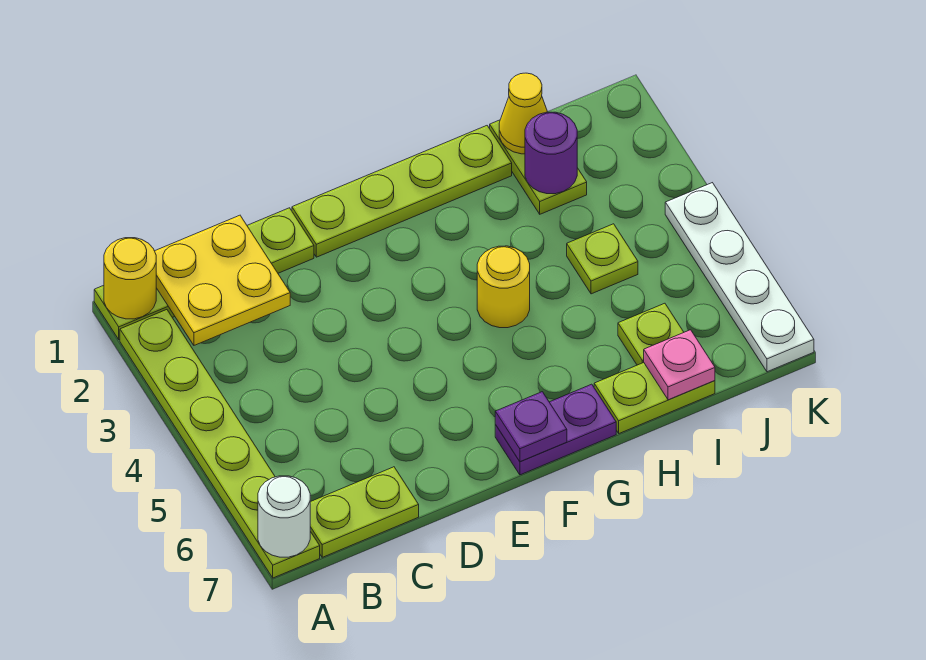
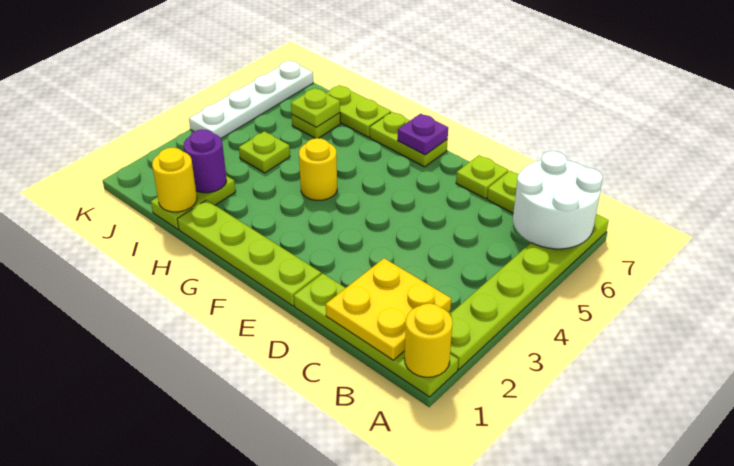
white 1x1 round brick [258,476,310,557] -> white 2x2 round brick [513,151,603,249]
none -> lime 1x1 plate [456,155,508,199]
purple 1x2 plate [495,384,616,475] -> lime 1x2 plate [370,112,448,167]
yellow 1x1 cone [499,73,547,154] -> yellow 1x1 round brick [152,148,197,212]
none -> lime 1x1 plate [291,88,340,127]
pink 1x1 plate [644,330,715,400] -> none

